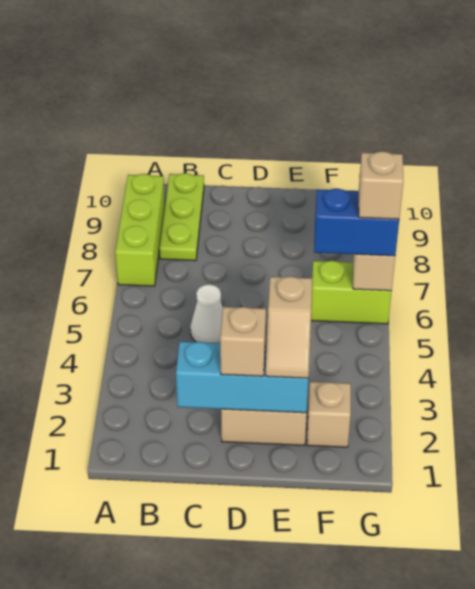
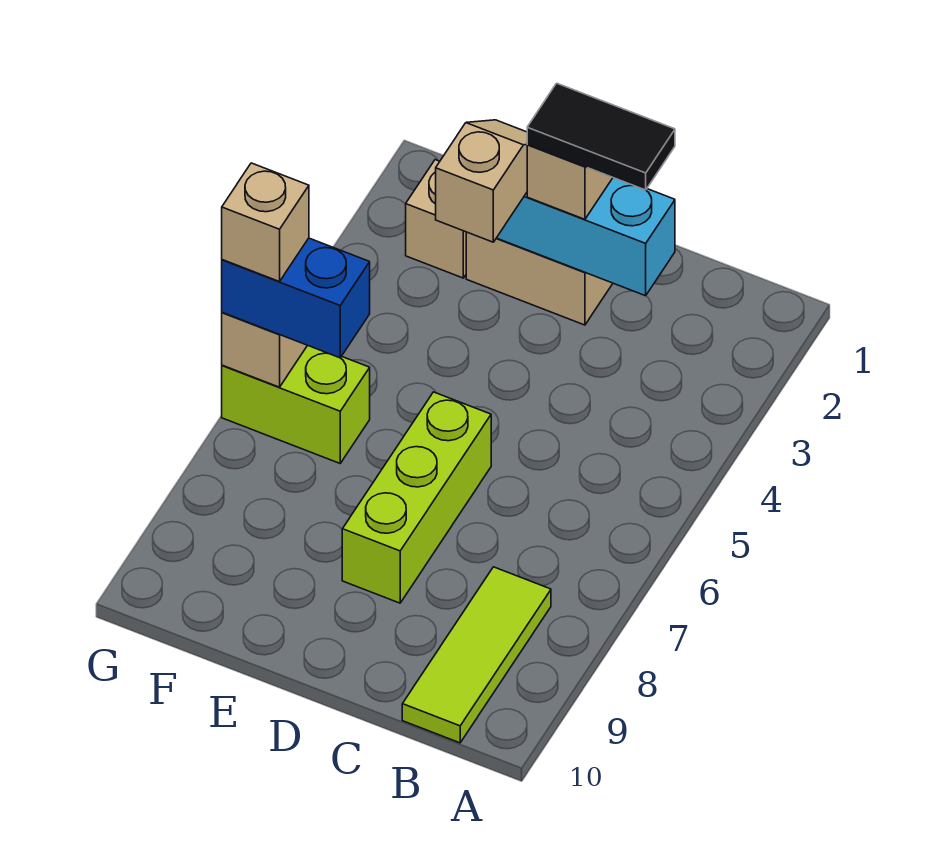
lime 1x3 brick [115,174,165,286] -> lime 1x3 brick moved to [342,392,491,603]
lime 1x3 plate [160,173,204,261] -> lime 1x3 tile [402,567,551,743]
none -> black 1x2 tile [527,83,675,190]
white 1x1 cone [190,284,223,343] -> none

